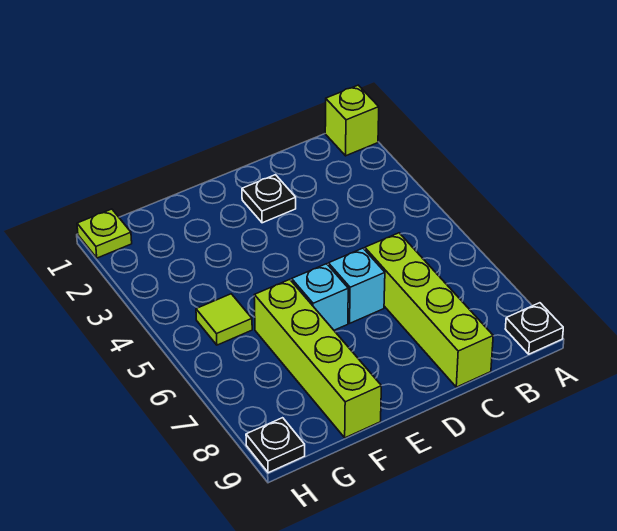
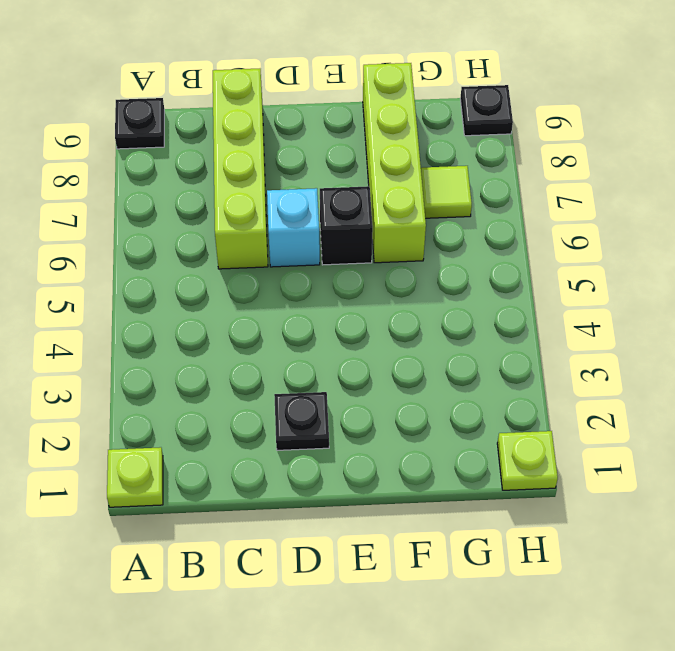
lime 1x1 brick [325,85,379,156] -> lime 1x1 plate [107,447,163,507]
cyan 1x1 brick [292,264,348,330] -> black 1x1 brick [320,186,373,265]
lime 1x1 tile [196,294,252,345] -> lime 1x1 tile moved to [421,166,472,218]

